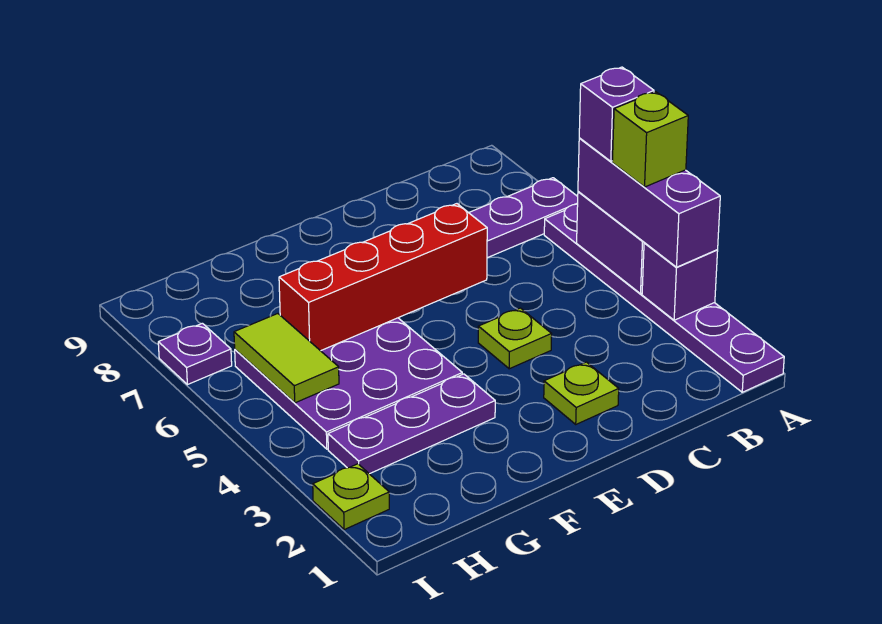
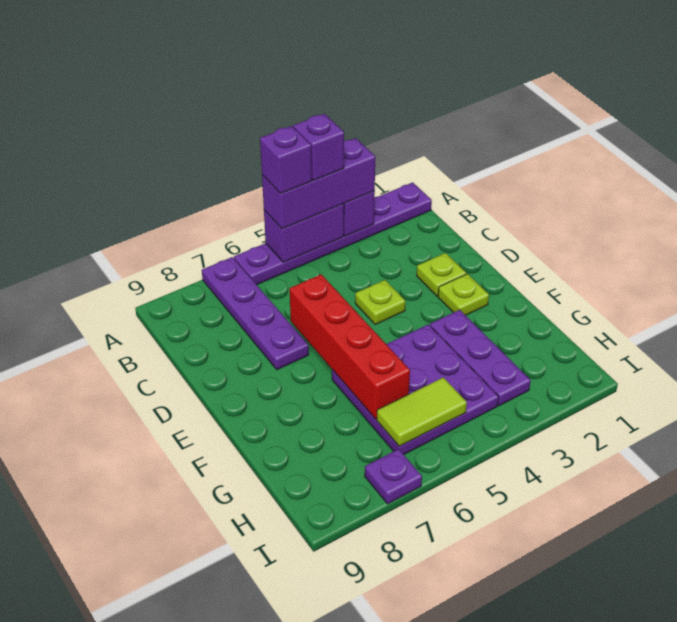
lime 1x1 brick [612,92,688,187] -> purple 1x1 brick [293,114,344,180]
lime 1x1 plate [313,464,389,530] -> lime 1x1 plate moved to [438,274,489,315]

